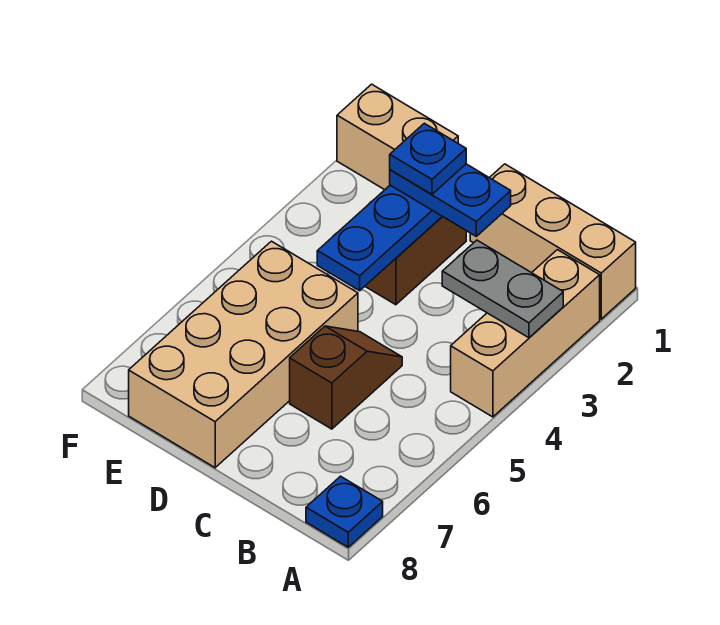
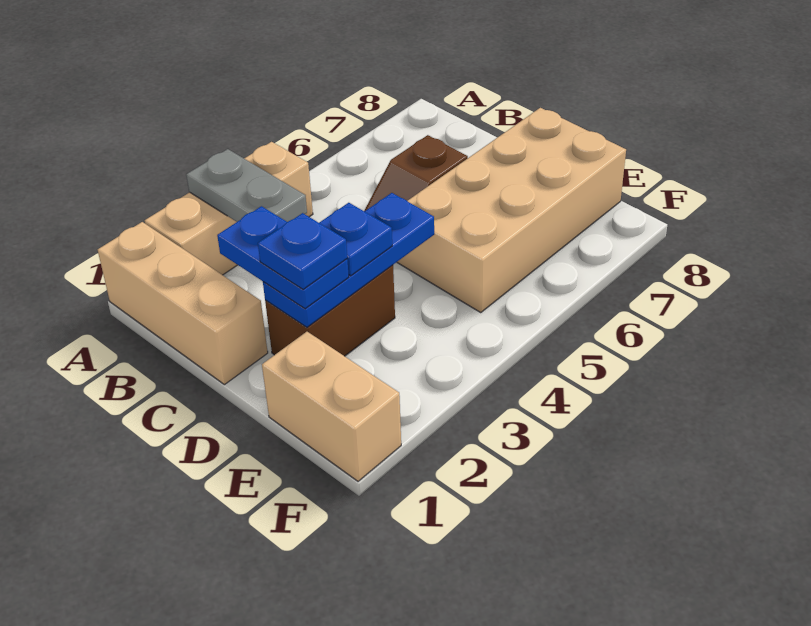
blue 1x1 plate [306,476,383,547] -> blue 1x1 plate moved to [319,203,392,276]

